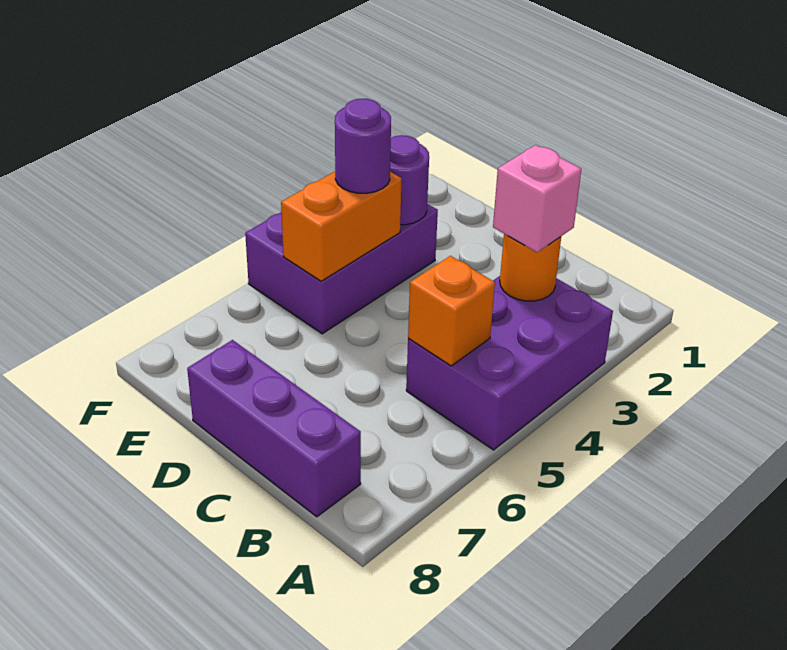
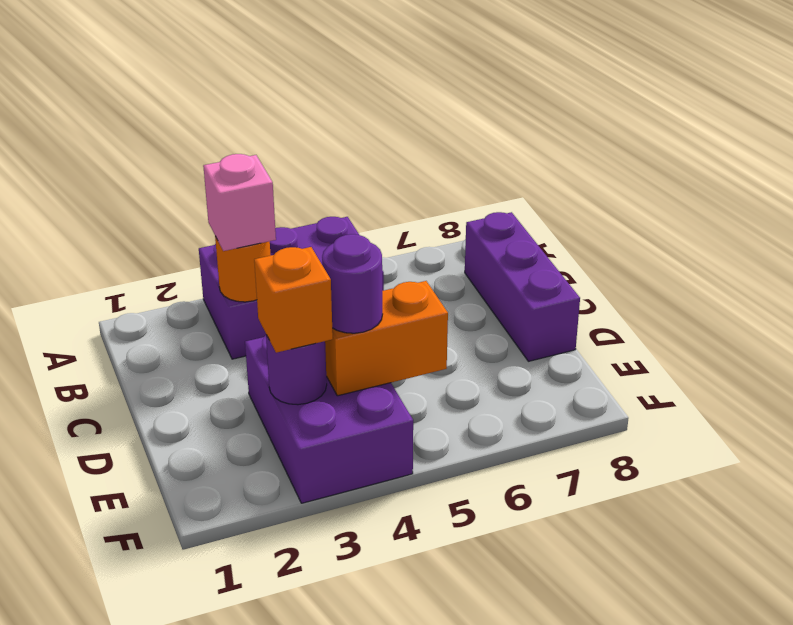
orange 1x1 brick [408,256,495,366] -> orange 1x1 brick moved to [254,247,333,353]
purple 2x3 brick [245,204,438,334] -> purple 2x3 brick turned to [245,335,413,503]

